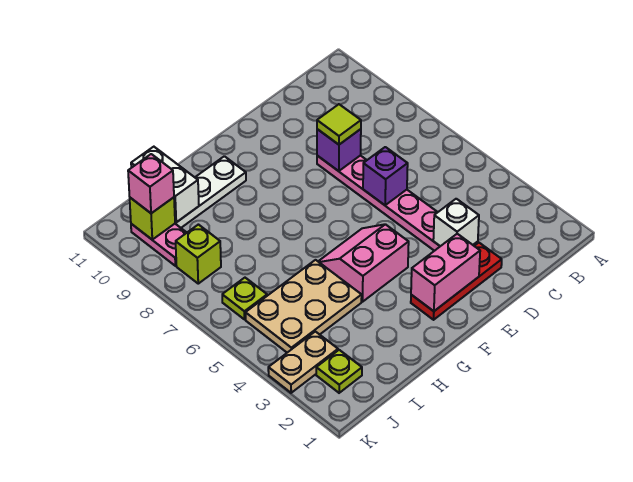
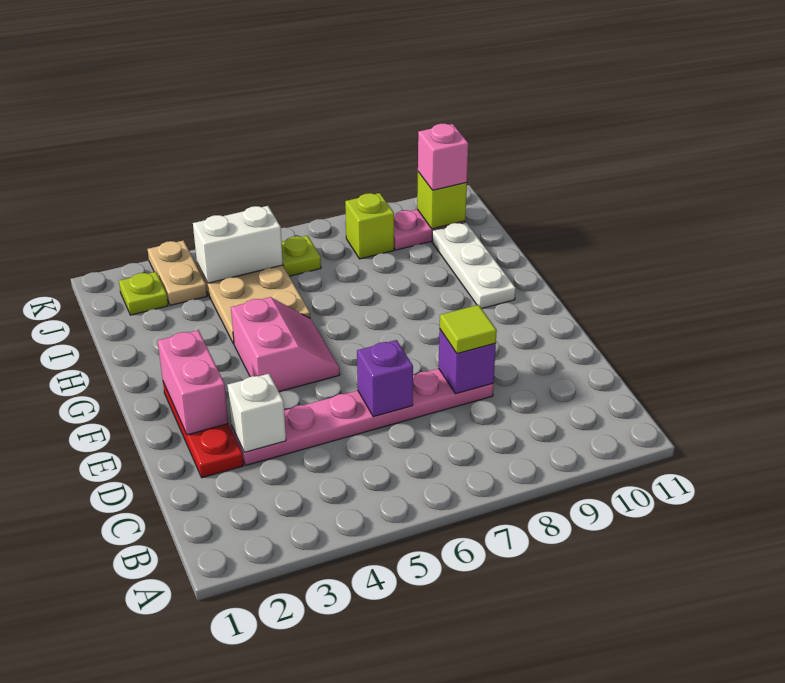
white 1x2 brick [131,147,199,222] -> white 1x2 brick moved to [193,206,283,283]

